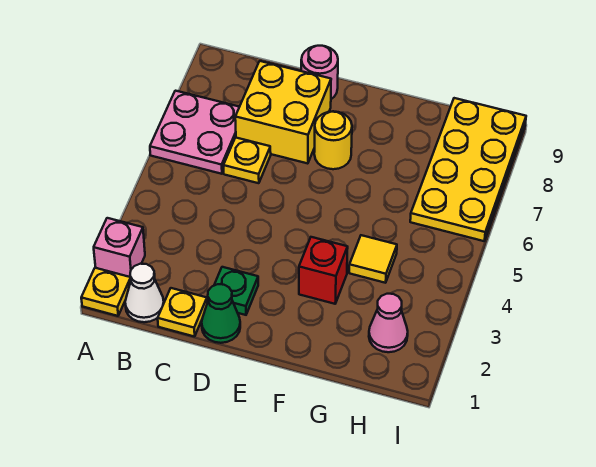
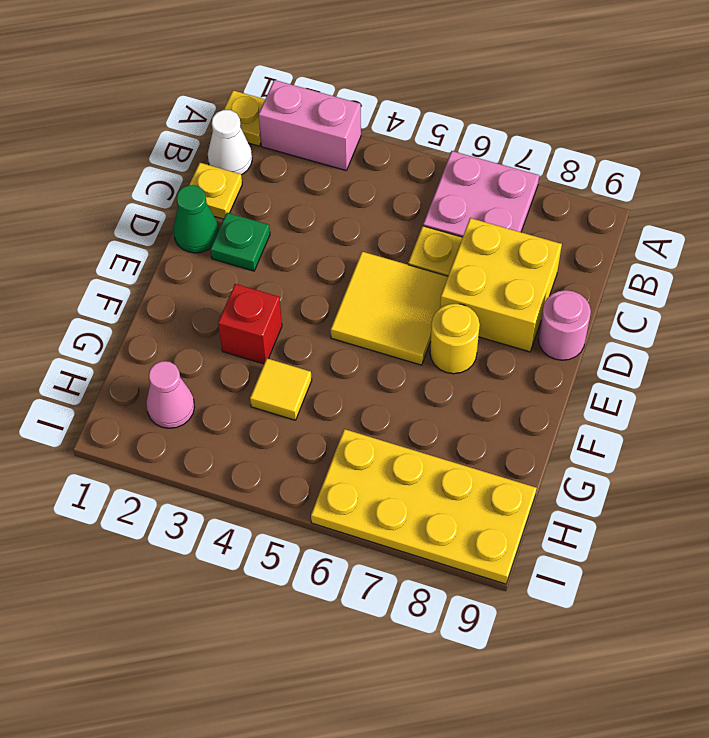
pink 1x1 brick [94,218,145,277] -> pink 1x2 brick [259,80,361,170]
none -> yellow 2x2 tile [331,252,448,365]

